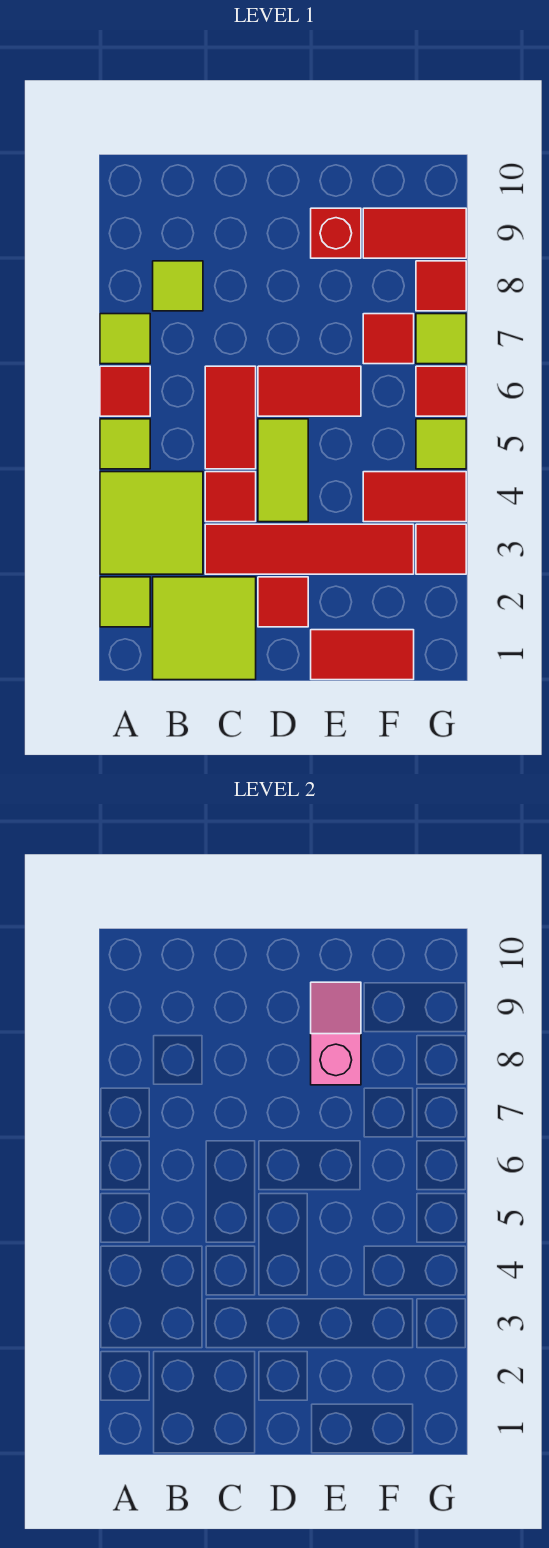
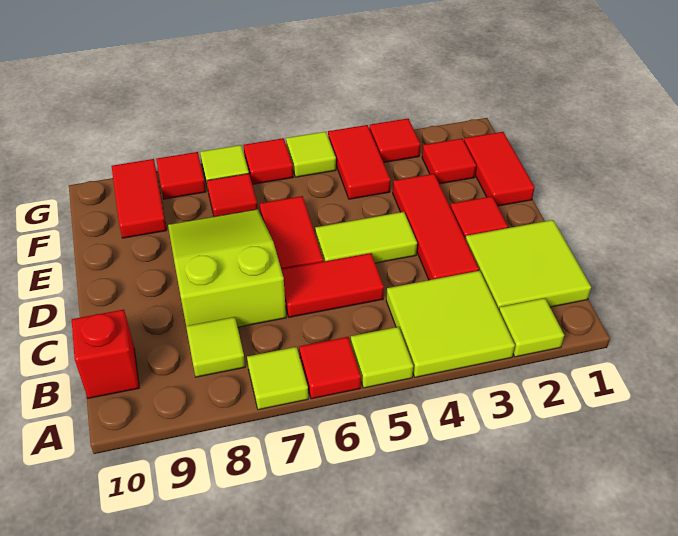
red 1x4 tile [205,524,414,574] -> red 1x3 tile [393,174,479,280]
red 1x1 tile [205,472,256,522] -> red 1x1 tile moved to [422,139,476,184]
none -> lime 2x3 slope [168,209,286,327]
pink 1x2 slope [311,982,361,1085] -> none
red 1x1 brick [311,208,361,258] -> red 1x1 brick moved to [72,310,139,398]

